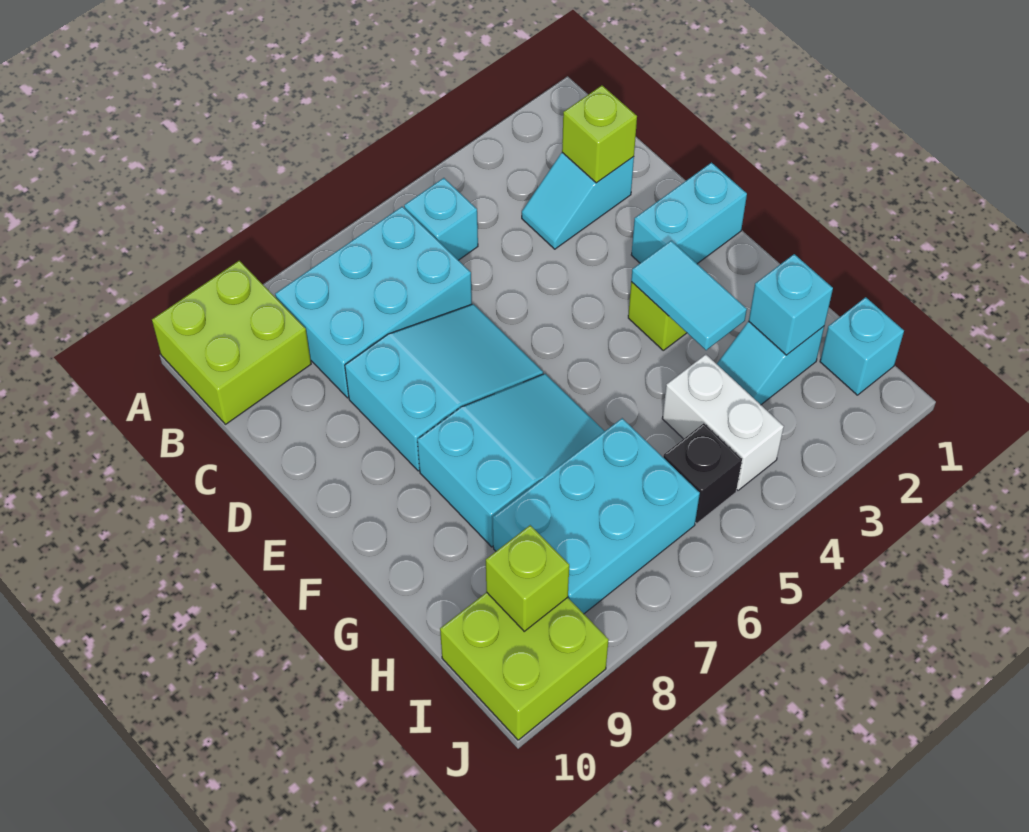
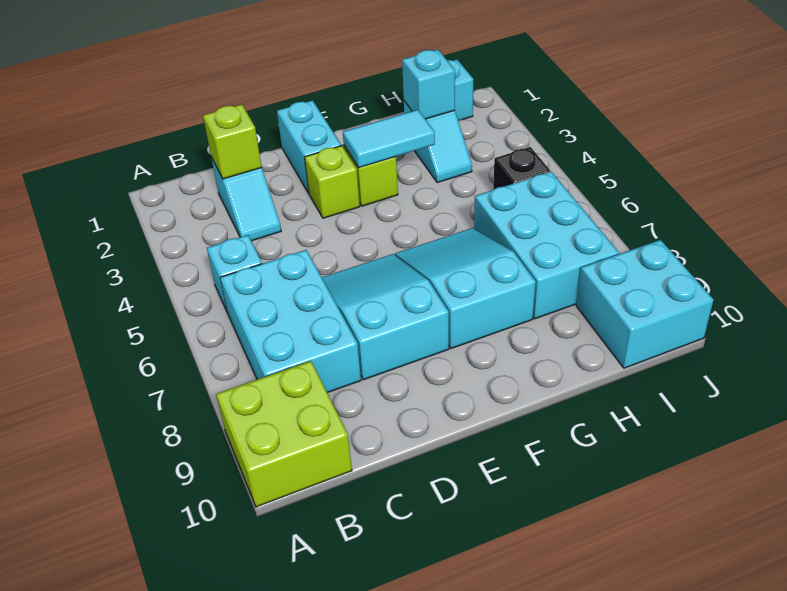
white 1x2 brick [662,354,784,490] -> none
lime 2x2 brick [440,592,608,740] -> cyan 2x2 brick [576,240,713,368]
lime 1x1 brick [486,525,569,631] -> lime 1x1 brick moved to [305,146,360,218]

